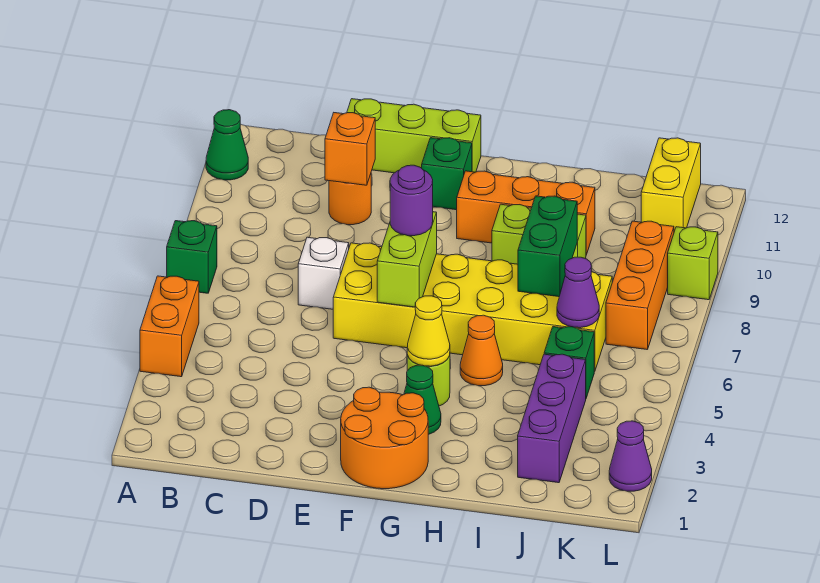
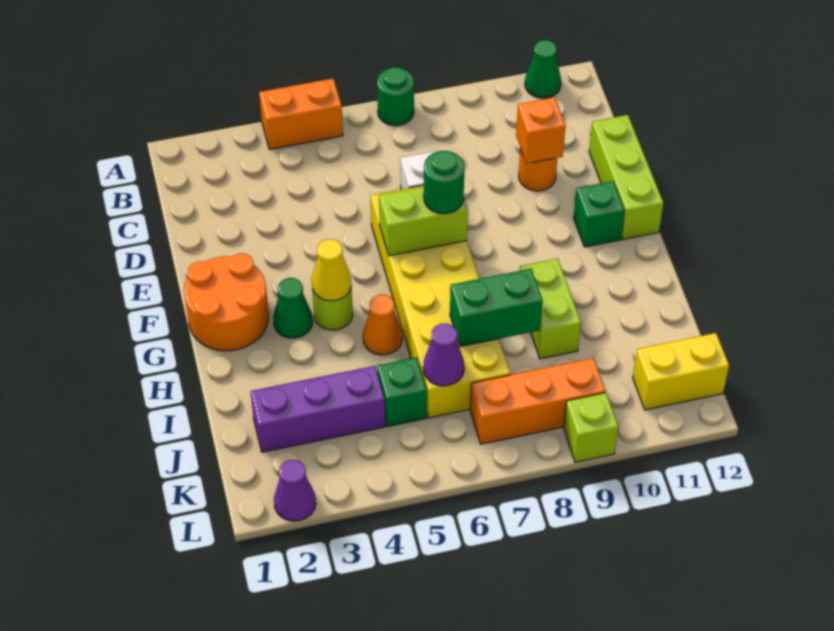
green 1x1 brick [167,221,217,293] -> green 1x1 round brick [377,67,414,126]
purple 1x1 round brick [390,165,433,236] -> green 1x1 round brick [424,151,464,214]
orange 1x3 brick [457,171,595,255] -> none

